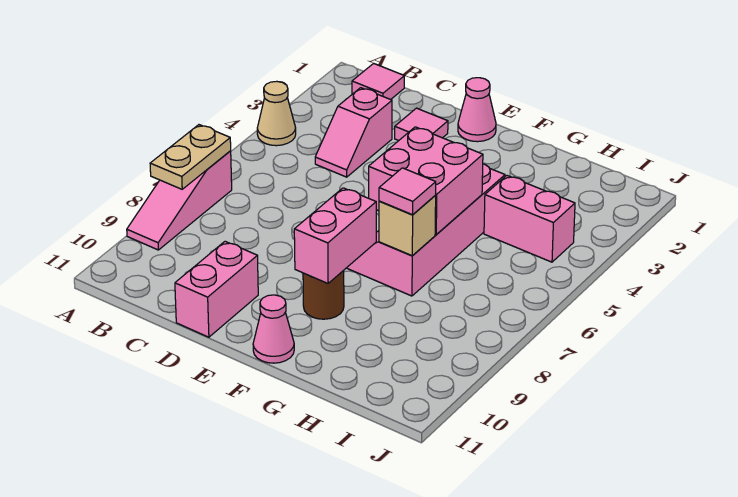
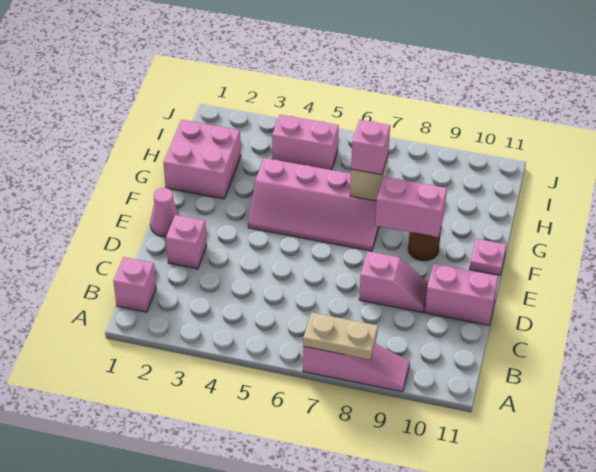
tan 1x1 cone [257,81,296,146] -> none
pink 1x1 tile [352,63,404,100] -> pink 1x1 brick [113,257,156,312]
pink 1x2 slope [315,88,392,177] -> pink 1x2 slope moved to [359,251,428,313]
pink 1x1 tile [395,108,448,141] -> pink 1x1 brick [166,215,207,269]
pink 2x2 brick [369,127,483,235] -> pink 2x2 brick moved to [163,120,241,199]
pink 1x1 cone [253,295,294,363] -> pink 1x1 plate [470,239,506,275]
pink 1x1 tile [379,168,436,215] -> pink 1x1 brick [351,120,390,175]
pink 1x2 brick [484,176,575,262] -> pink 1x2 brick turned to [272,115,339,170]

